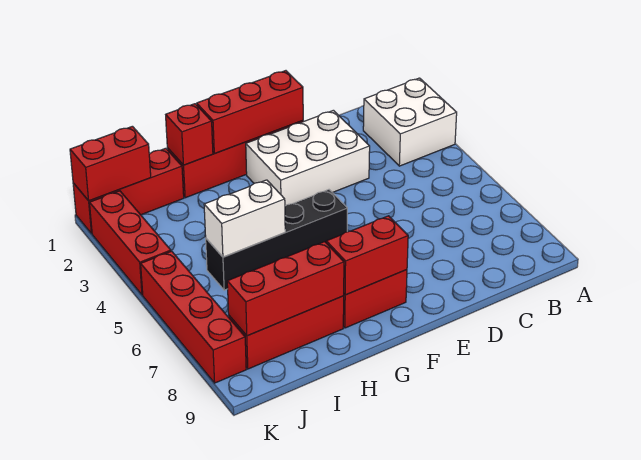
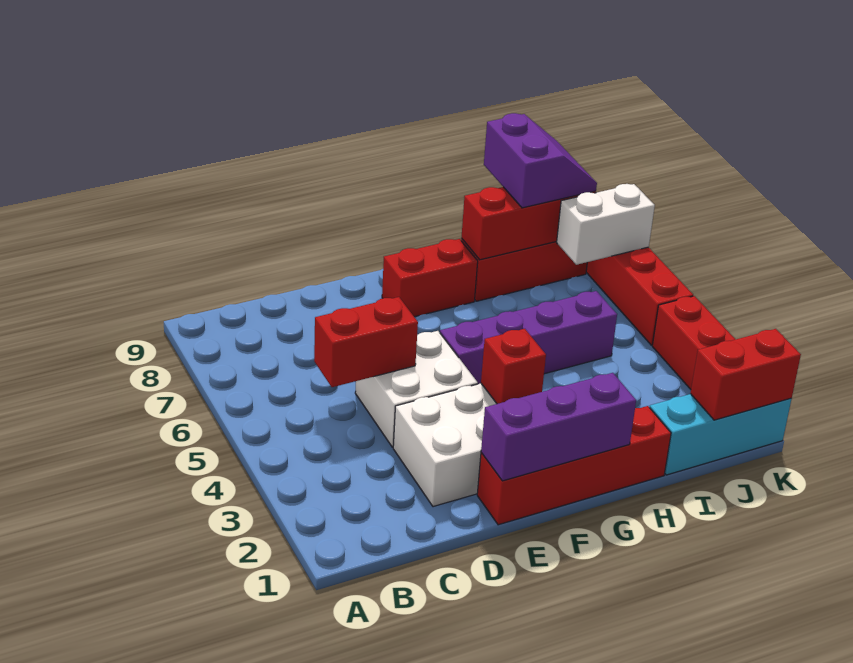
white 2x2 brick [363,78,457,166] -> white 2x2 brick moved to [355,331,478,447]
red 1x3 brick [197,71,303,153] -> purple 1x3 brick [481,373,636,481]
black 1x4 brick [206,190,347,290] -> purple 1x4 brick [440,291,617,384]
red 1x2 brick [326,216,408,295] -> red 1x2 brick moved to [314,297,418,387]
red 1x1 brick [166,104,213,165] -> red 1x1 brick moved to [481,329,546,404]
white 1x2 brick [204,180,285,257] -> white 1x2 brick moved to [557,184,655,265]
red 1x3 brick [73,148,184,234] -> cyan 1x3 brick [650,394,791,475]
none -> purple 2x2 slope [484,113,597,208]

